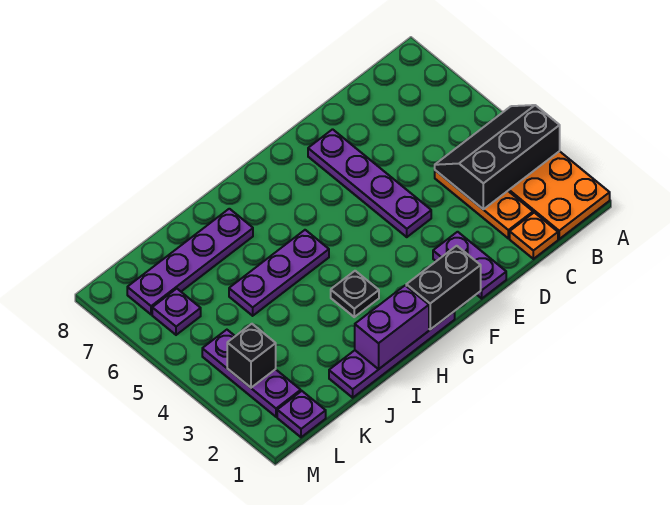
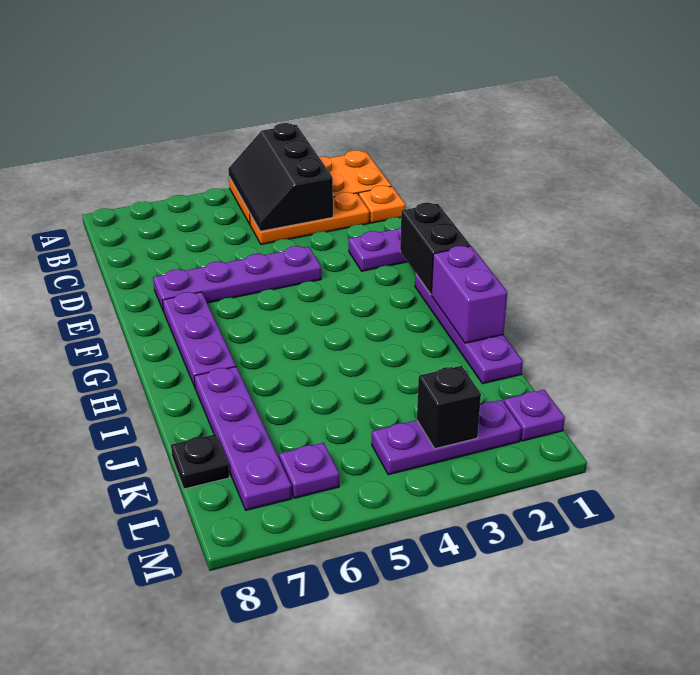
black 1x1 plate [331,271,379,317] -> black 1x1 plate moved to [171,434,230,489]
purple 1x3 plate [229,230,329,316] -> purple 1x3 plate moved to [163,292,236,387]

